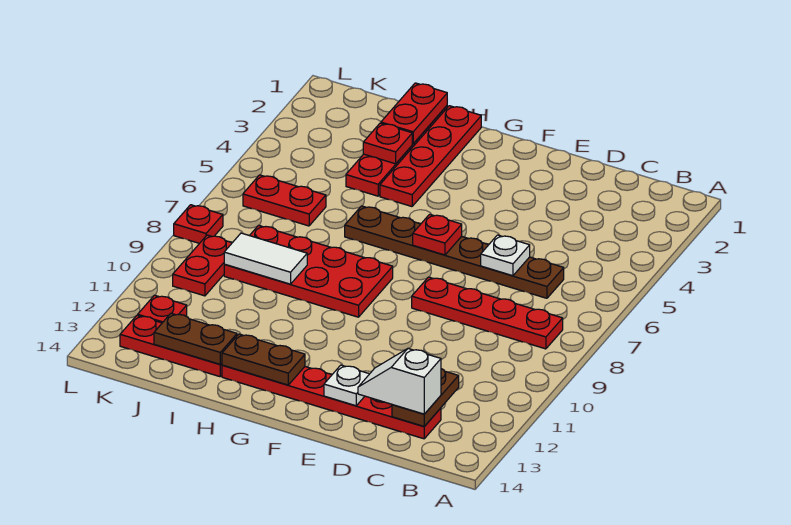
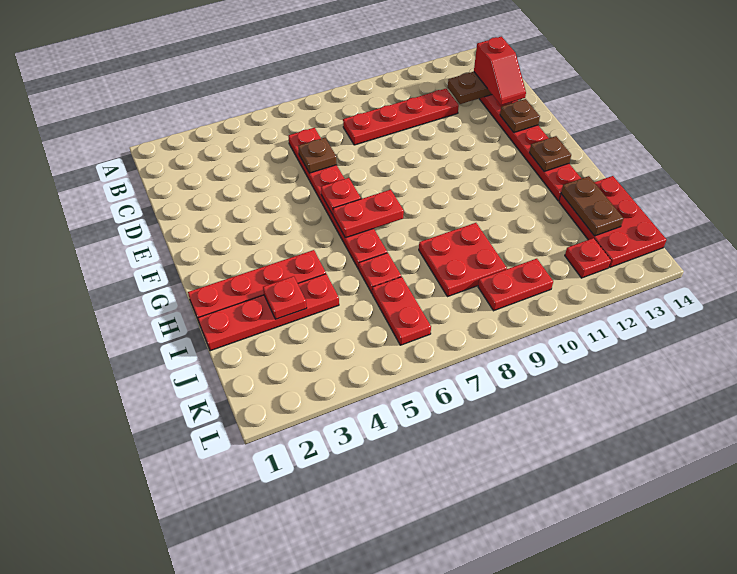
red 1x4 plate [412,277,563,349] -> red 1x4 plate turned to [343,89,459,145]
brown 1x6 plate [345,206,564,298] -> red 1x6 plate [288,128,387,269]
white 1x2 slope [358,349,441,414] -> red 1x2 slope [474,37,526,105]
white 1x1 plate [481,235,530,276] -> brown 1x1 plate [298,138,337,173]
white 1x1 plate [324,365,369,406] -> brown 1x1 plate [500,99,540,132]
red 2x4 plate [224,225,393,317] -> red 2x2 plate [419,223,507,297]
brown 1x2 plate [222,334,305,385] -> brown 1x1 plate [529,136,571,172]
red 1x2 plate [381,83,447,144] -> red 1x2 plate moved to [333,190,404,238]
white 1x2 tile [224,233,307,284] -> none
red 1x3 plate [120,315,222,377] -> red 2x3 plate [559,176,667,267]
red 1x1 plate [174,205,223,243] -> red 1x1 plate moved to [359,253,401,293]

